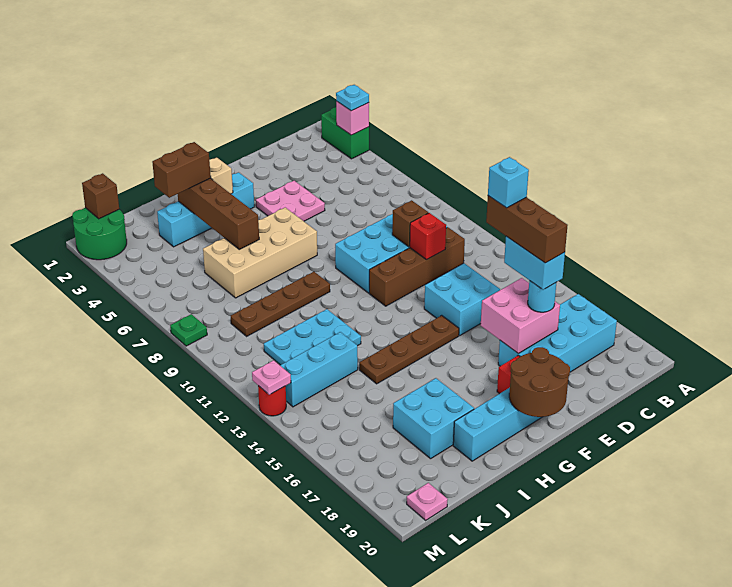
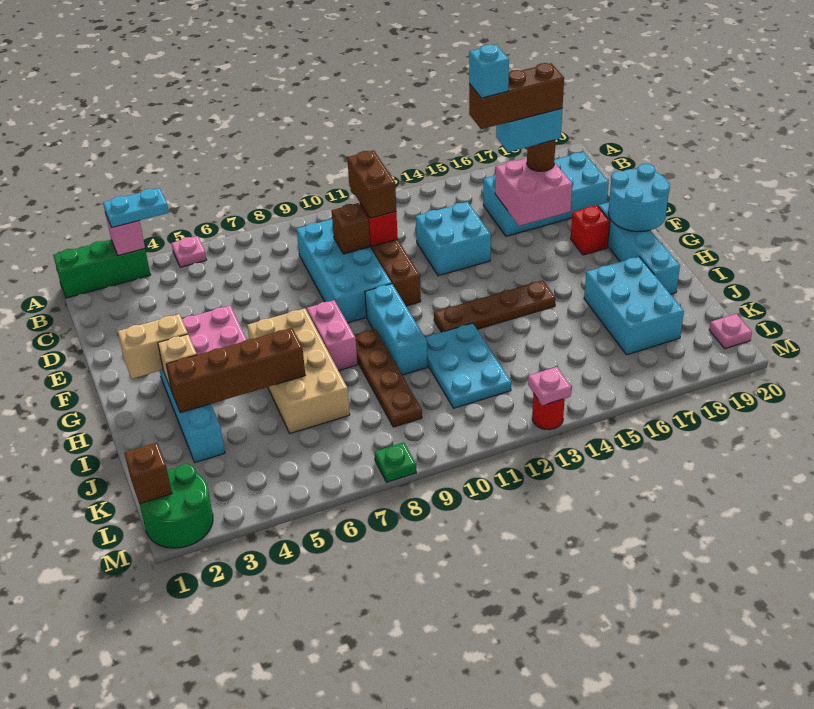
green 1x2 brick [321,107,369,159] -> green 1x3 brick [53,240,150,298]
cyan 1x1 plate [336,85,369,111] -> cyan 1x2 plate [103,188,169,228]
none -> pink 1x1 plate [172,236,206,267]
cyan 2x4 brick [498,294,617,372] -> cyan 2x4 brick turned to [483,152,609,236]
cyan 1x1 round brick [528,280,556,312] -> brown 1x1 round brick [527,140,556,171]
brown 1x4 plate [359,315,459,384] -> brown 1x4 plate turned to [434,281,556,332]
brown 2x2 round brick [509,347,570,417] -> cyan 2x2 round brick [608,164,670,232]
none -> tan 1x2 brick [118,314,188,379]
none -> pink 1x2 brick [307,300,358,371]
brown 1x2 brick [152,142,211,198] -> brown 1x2 brick moved to [347,150,396,218]
cyan 2x2 brick [393,378,474,459] -> cyan 2x3 brick [584,256,684,355]
cyan 1x3 brick [280,332,358,407] -> cyan 1x3 brick moved to [365,284,427,375]

